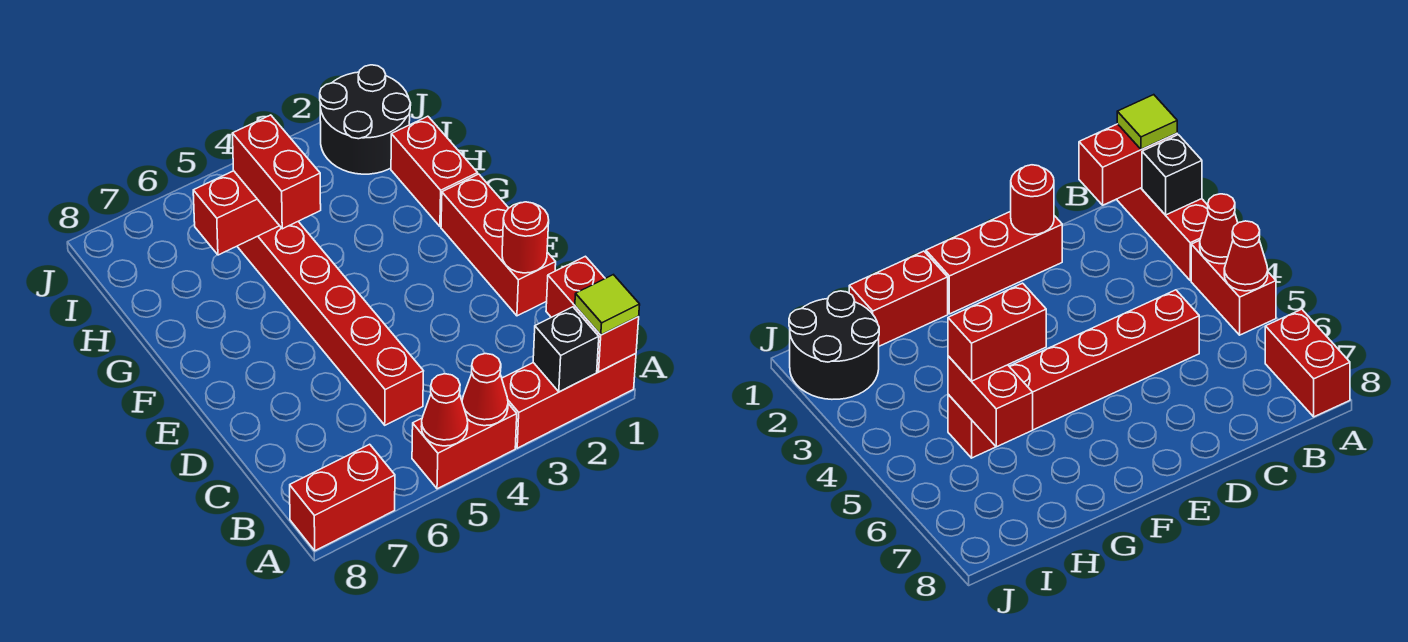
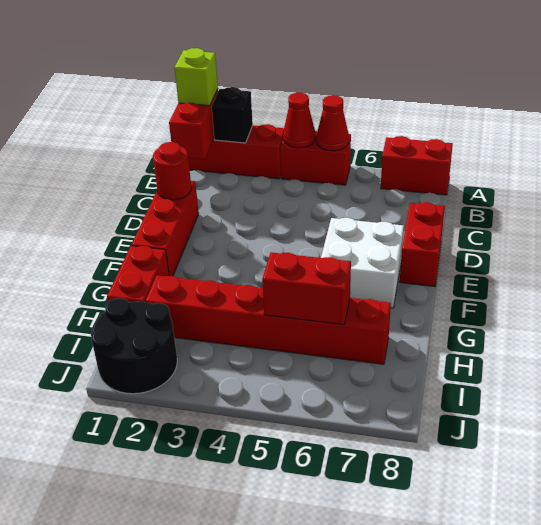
lime 1x1 tile [575,275,640,335] -> lime 1x1 brick [175,48,218,106]
red 1x6 brick [237,222,423,425] -> red 1x6 brick turned to [146,275,391,364]
none -> white 2x2 brick [321,218,404,308]
red 1x2 brick [232,115,321,229] -> red 1x2 brick moved to [400,202,445,287]

